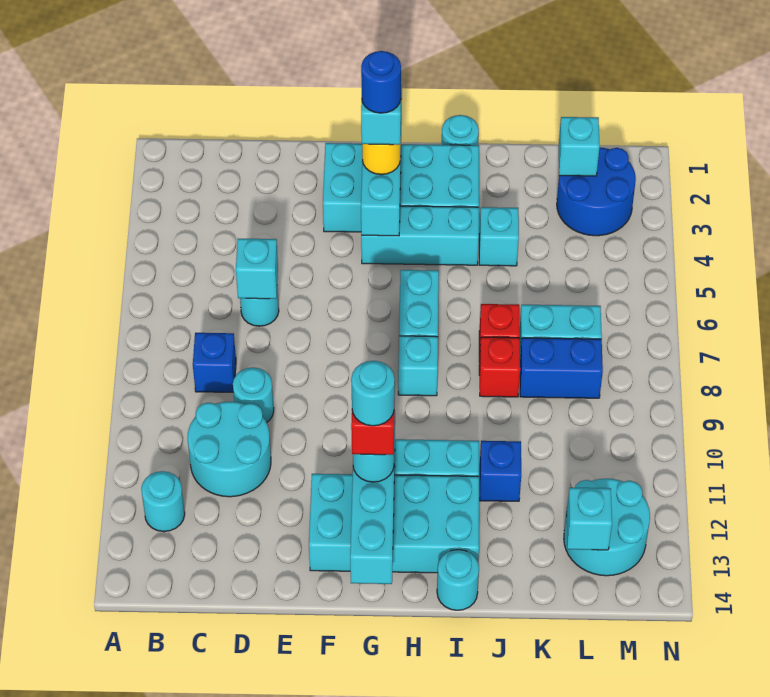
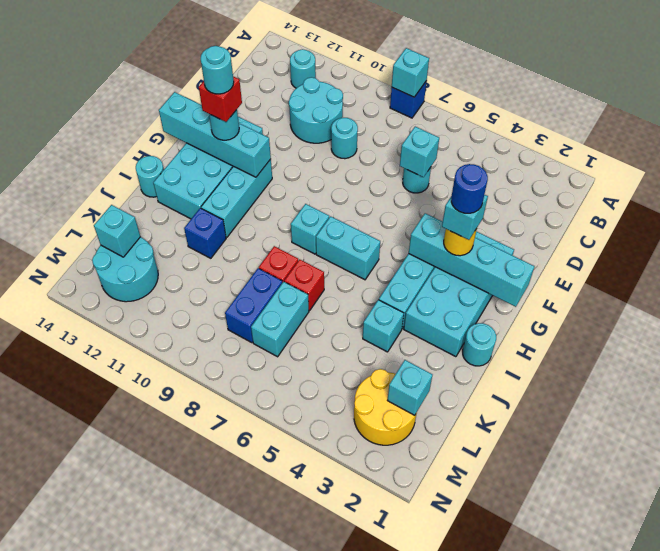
none -> cyan 1x1 brick [392,48,429,97]
blue 1x1 brick [193,333,236,392] -> blue 1x1 brick moved to [390,81,427,118]
blue 2x2 round brick [557,147,636,236] -> yellow 2x2 round brick [354,369,417,445]

